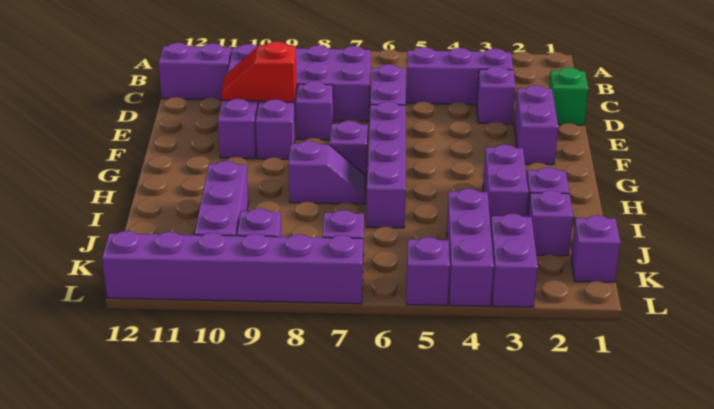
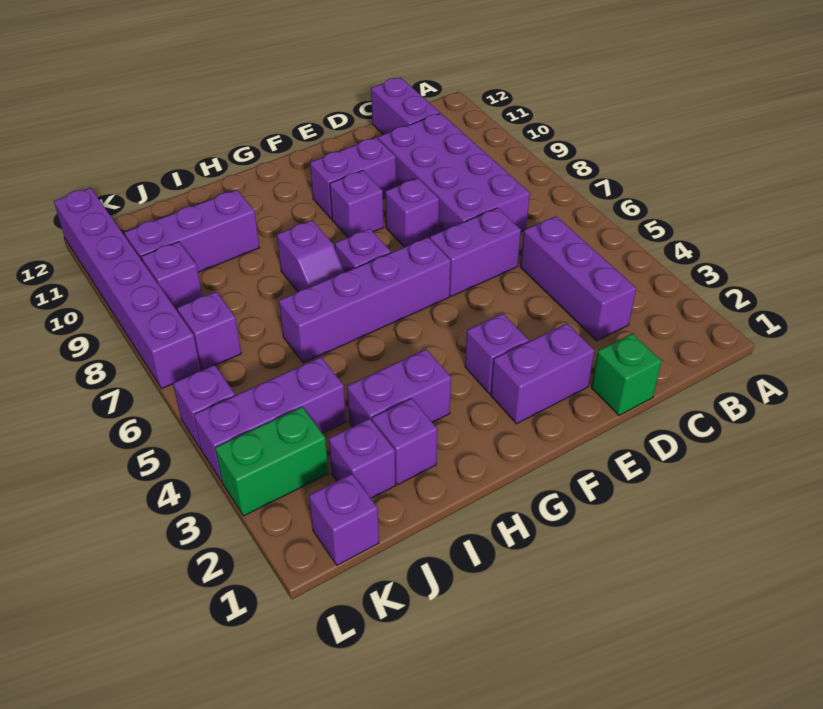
purple 1x1 brick [477,66,515,124] -> purple 1x1 brick moved to [465,313,529,394]
red 1x2 slope [221,42,296,102] -> none
purple 1x2 brick [491,214,538,307] -> green 1x2 brick [215,407,329,516]

